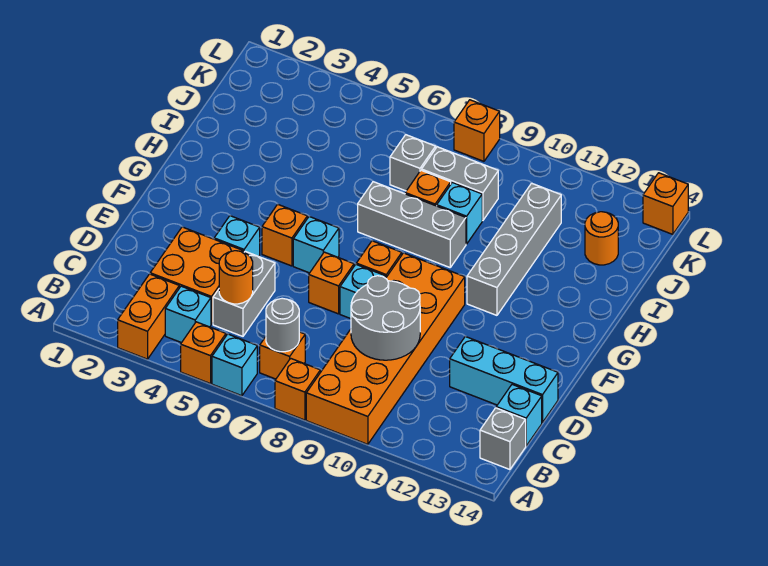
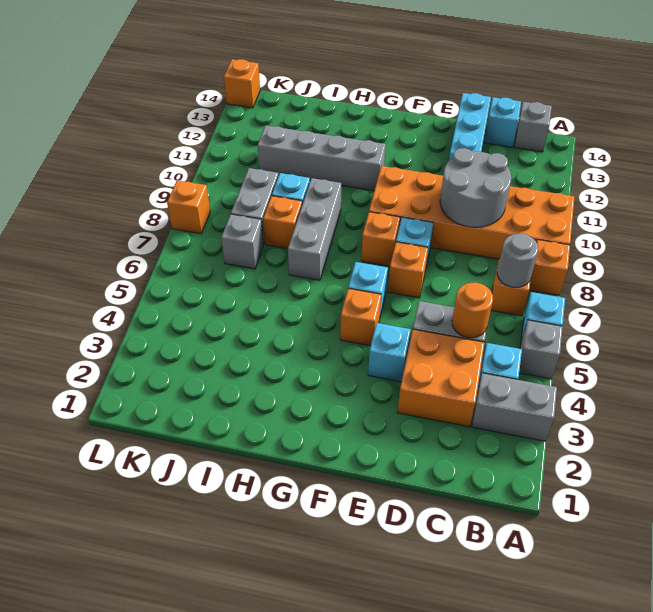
orange 1x2 brick [118,274,179,359] -> grey 1x2 brick [472,373,557,441]
orange 1x1 brick [181,322,226,384] -> grey 1x1 brick [519,320,563,379]
orange 1x1 round brick [585,212,618,265] -> none

